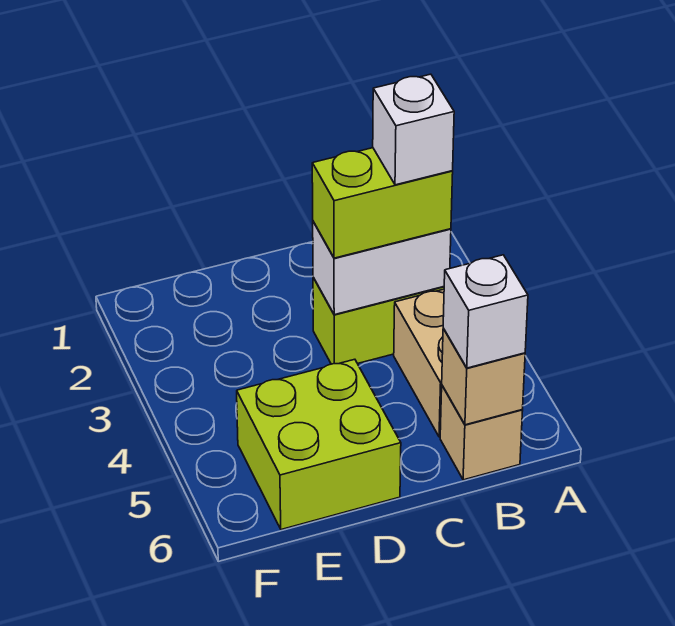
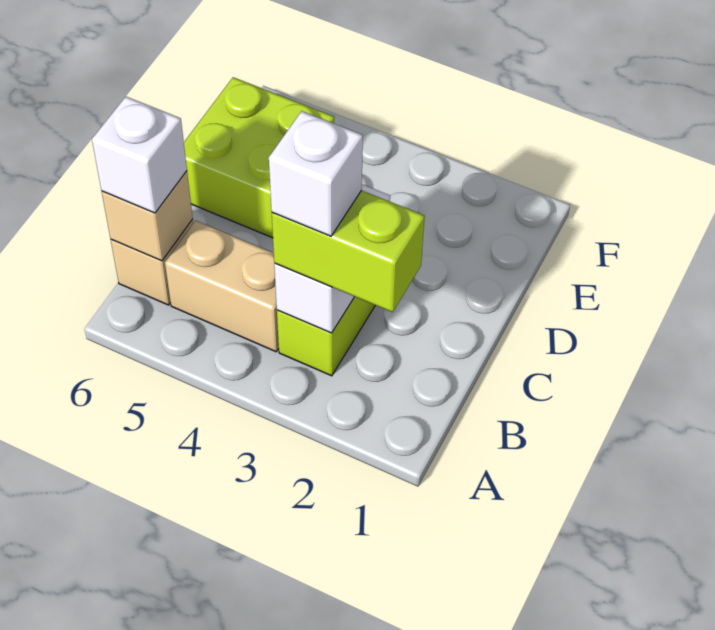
lime 1x2 brick [312,148,453,258] -> lime 1x2 brick turned to [272,190,425,312]

